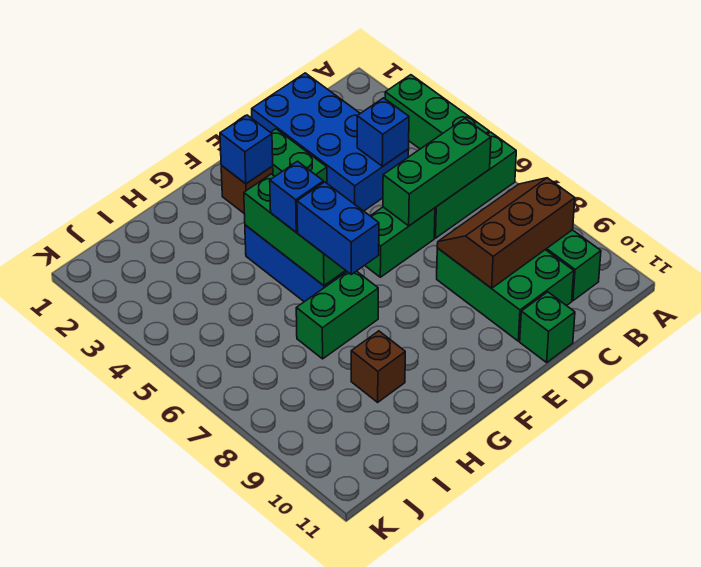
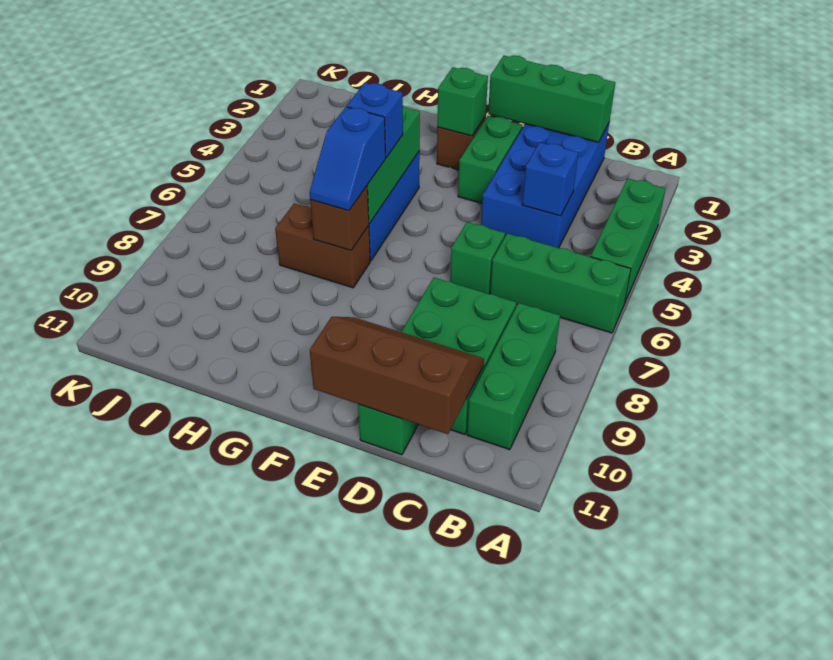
green 1x3 brick [383,118,491,226] -> green 1x3 brick moved to [488,56,615,142]
brown 2x3 slope [437,178,575,288] -> brown 2x3 slope moved to [310,317,484,434]
green 1x2 brick [365,207,435,277] -> green 1x1 brick [450,222,505,294]
blue 1x1 brick [220,115,273,184] -> green 1x1 brick [437,68,488,136]
blue 1x2 brick [297,182,379,274] -> blue 1x2 slope [310,107,386,211]
green 1x2 brick [296,271,378,359] -> brown 1x2 brick [275,203,370,288]
brown 1x1 brick [351,331,405,402] -> brown 1x1 brick moved to [310,186,369,250]

